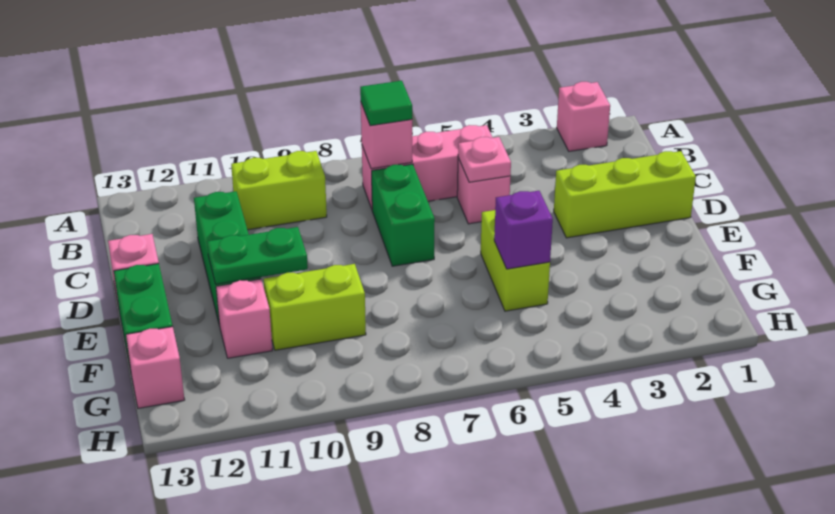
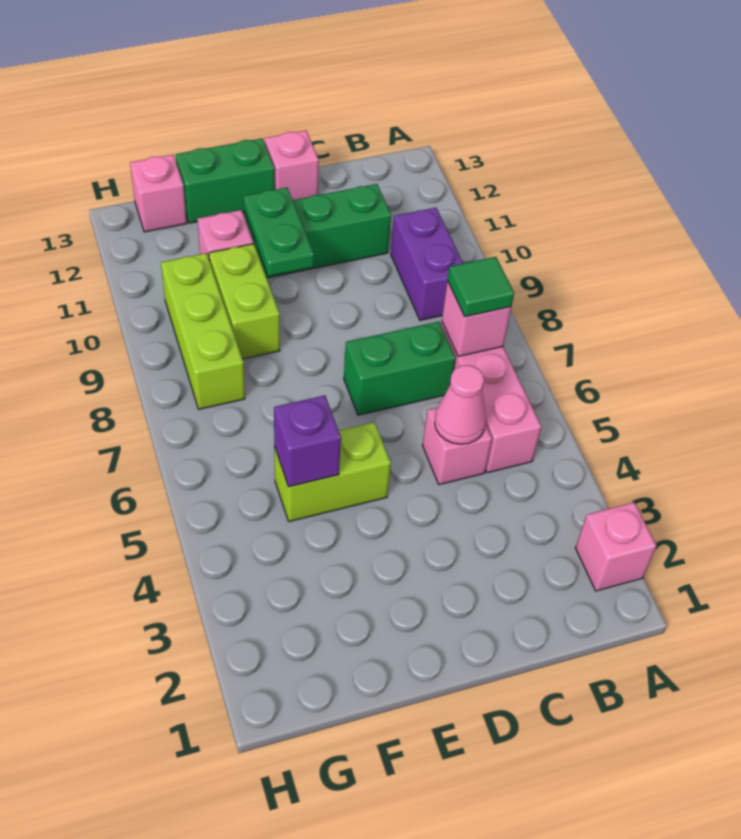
lime 1x2 brick [231,151,327,230] -> purple 1x2 brick [391,208,463,320]
pink 1x1 plate [458,137,511,182] -> pink 1x1 cone [435,365,486,444]
lime 1x3 brick [554,151,696,238] -> lime 1x3 brick moved to [161,253,245,409]

